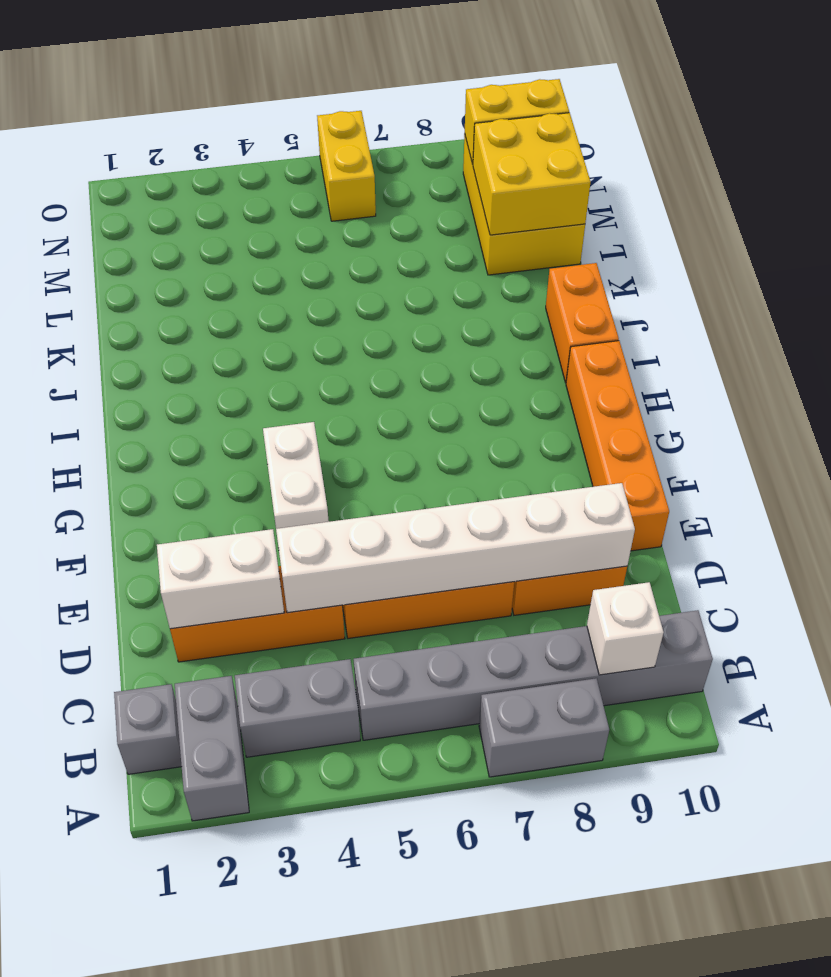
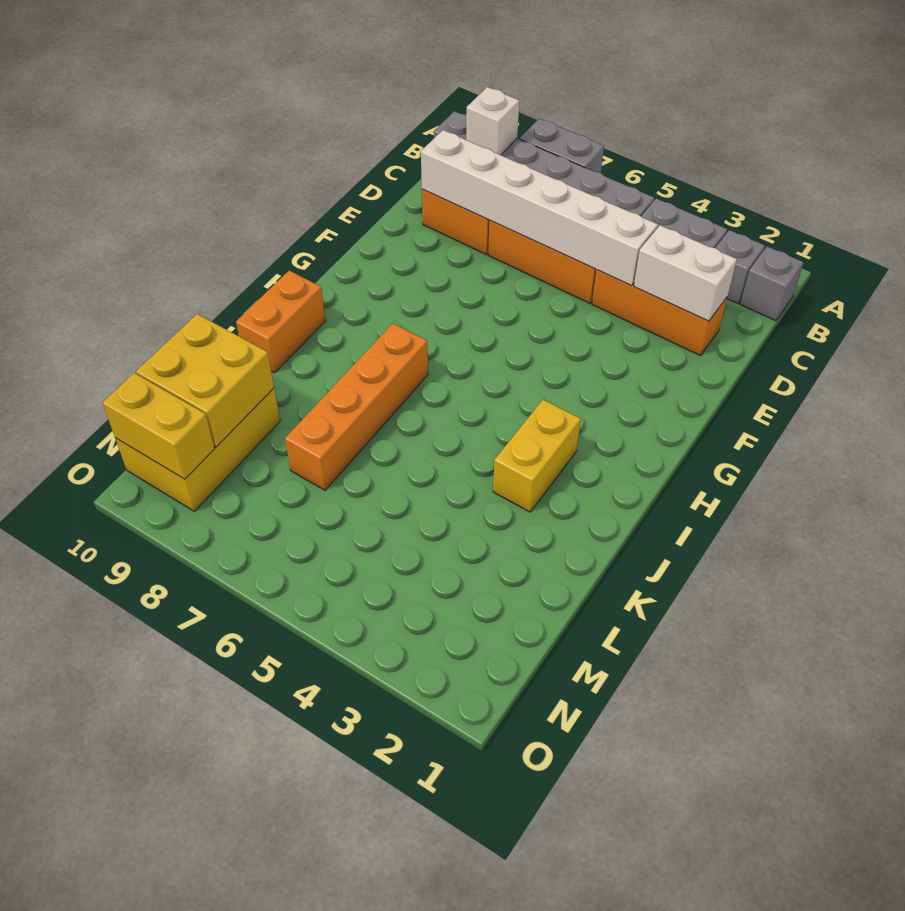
grey 1x2 brick [175,676,249,821] -> grey 1x1 brick [716,230,765,304]
orange 1x4 brick [566,341,669,551] -> orange 1x4 brick moved to [285,323,428,490]
white 1x2 brick [263,422,329,529] -> none
yellow 1x2 brick [317,111,376,221] -> yellow 1x2 brick moved to [493,400,581,512]

